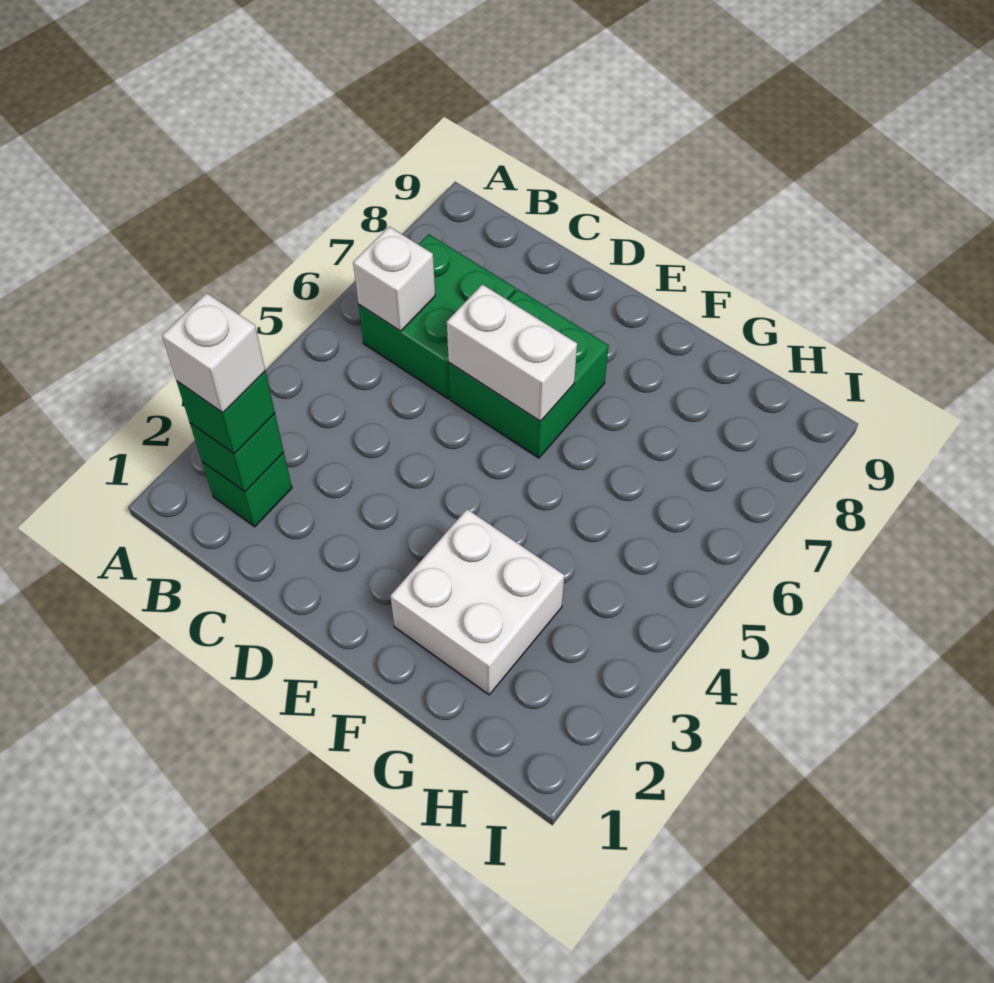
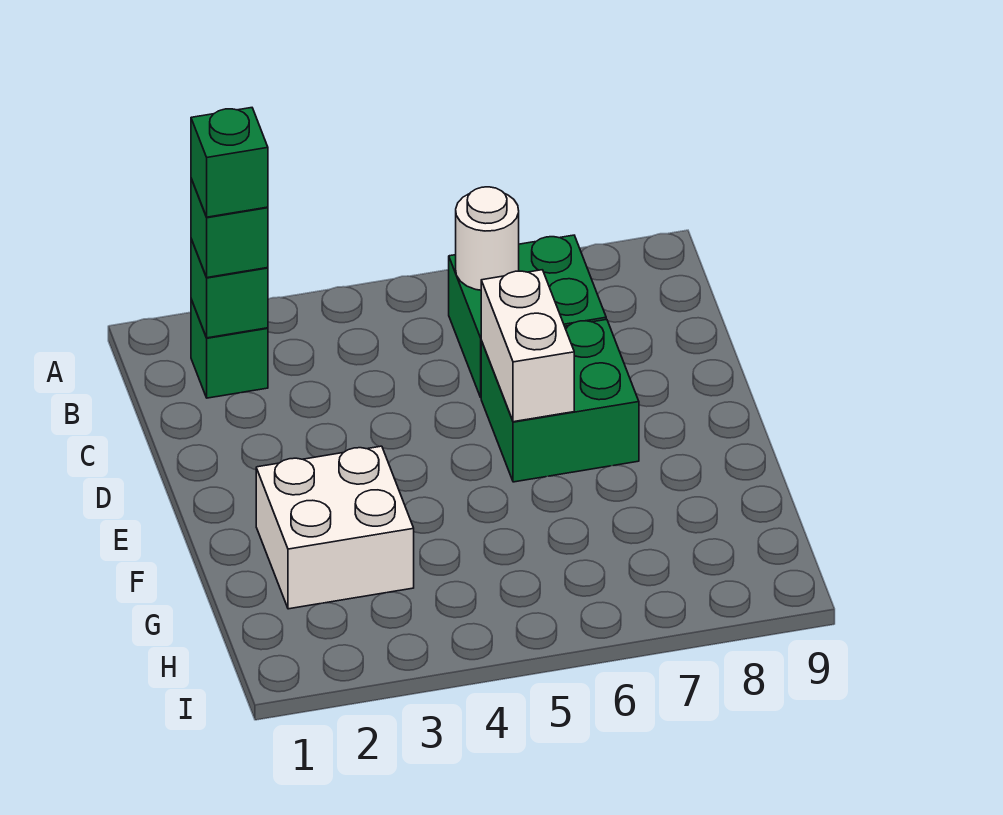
white 1x1 brick [162,293,265,413] -> green 1x1 brick [191,108,268,217]
white 1x1 brick [353,227,435,331] -> white 1x1 round brick [456,187,519,290]

